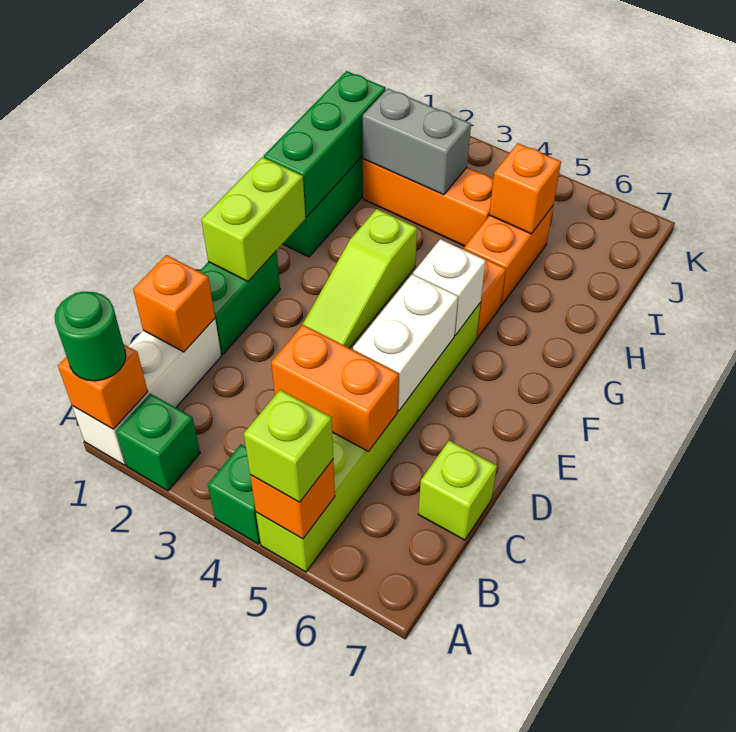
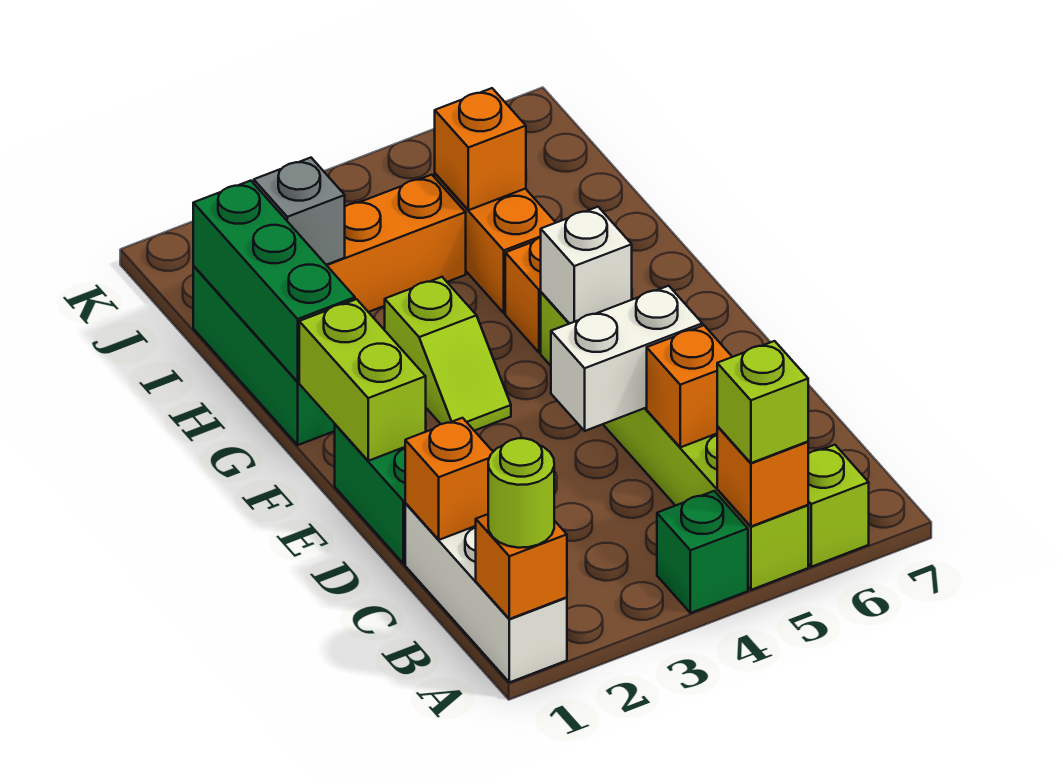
green 1x1 round brick [55,292,126,381] -> lime 1x1 round brick [488,438,554,548]
green 1x1 brick [116,394,200,491] -> none
orange 1x2 brick [271,325,399,452] -> orange 1x1 brick [647,325,732,447]
lime 1x1 brick [418,441,497,540] -> lime 1x1 brick moved to [808,445,869,567]
white 1x2 brick [353,274,458,411] -> white 1x2 brick turned to [551,286,702,431]
lime 1x3 slope [302,209,417,348] -> lime 1x2 slope [385,277,511,431]
grey 1x2 brick [363,89,471,195] -> grey 1x1 brick [254,158,345,265]

